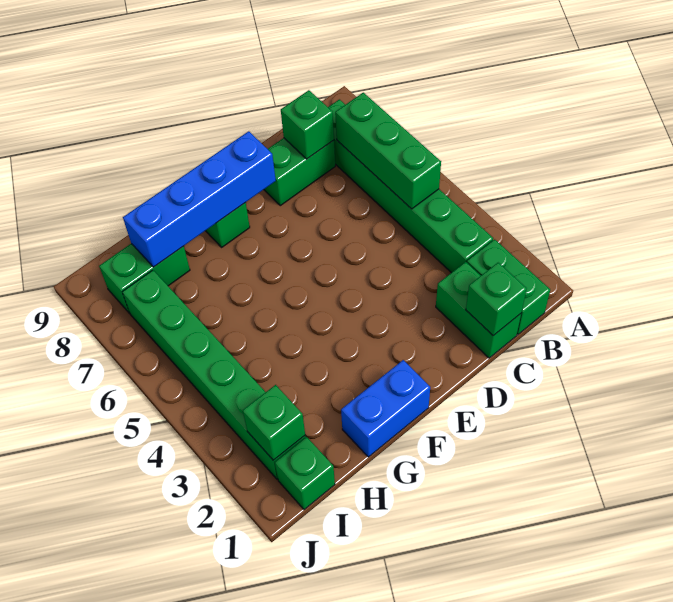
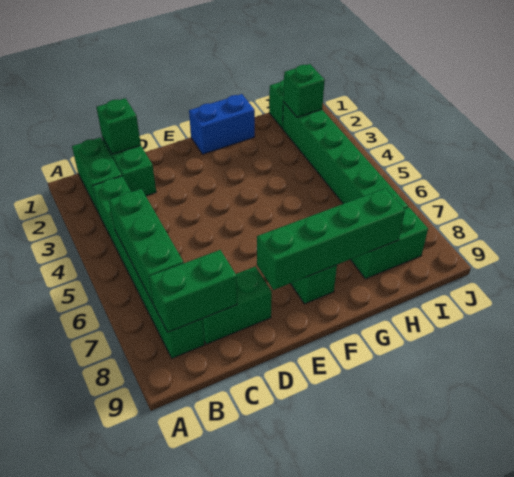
green 1x1 brick [281,90,334,159] -> green 1x2 brick [149,250,237,332]
blue 1x4 brick [123,131,276,267] -> green 1x4 brick [257,188,405,290]

